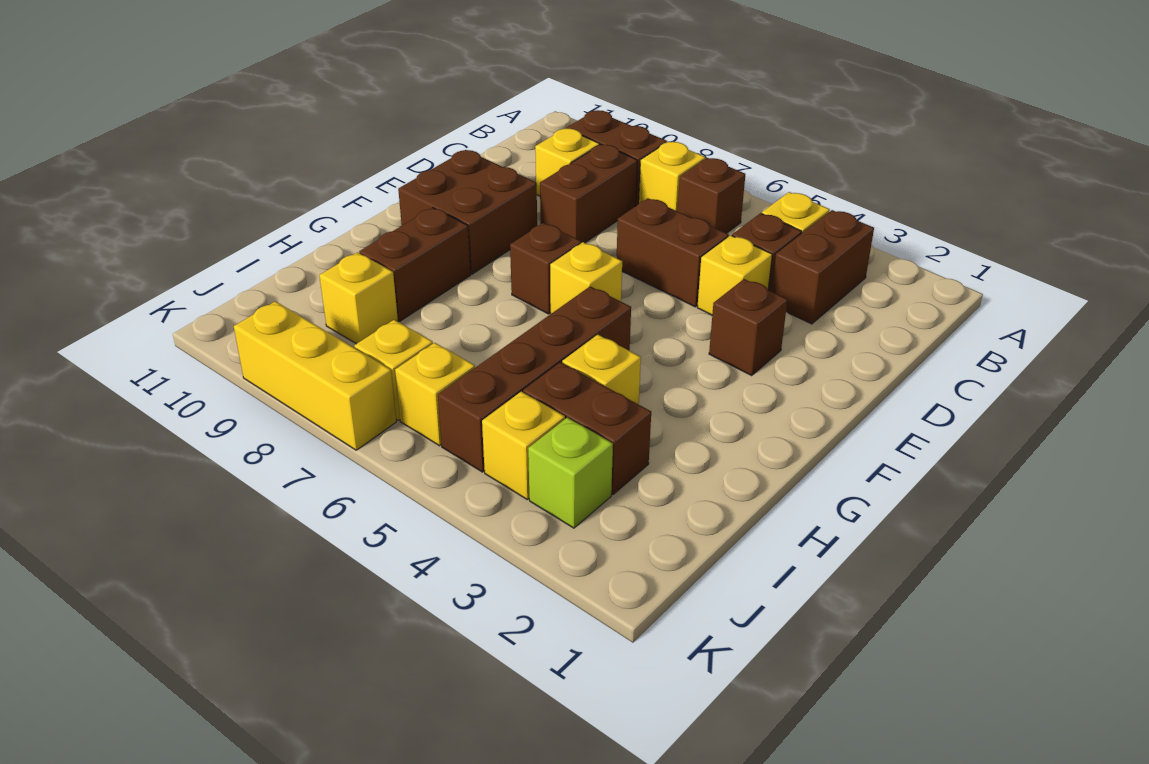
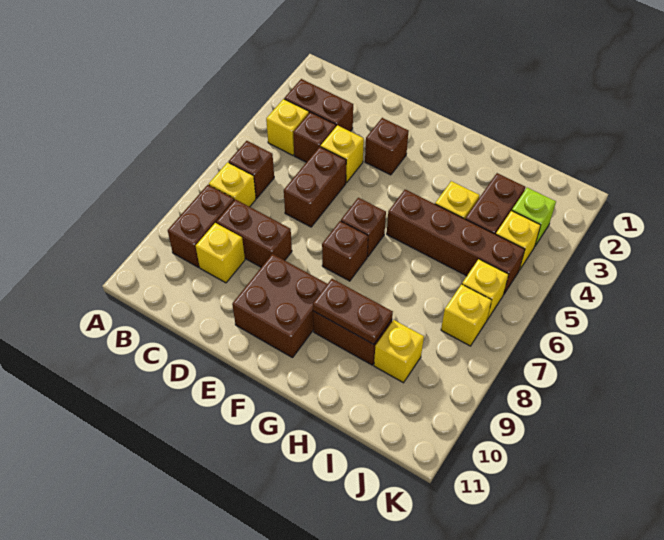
yellow 1x1 brick [550,242,622,314] -> brown 1x1 brick [341,198,386,257]
none -> brown 1x2 plate [313,279,393,344]
yellow 1x3 brick [234,301,396,450] -> none

